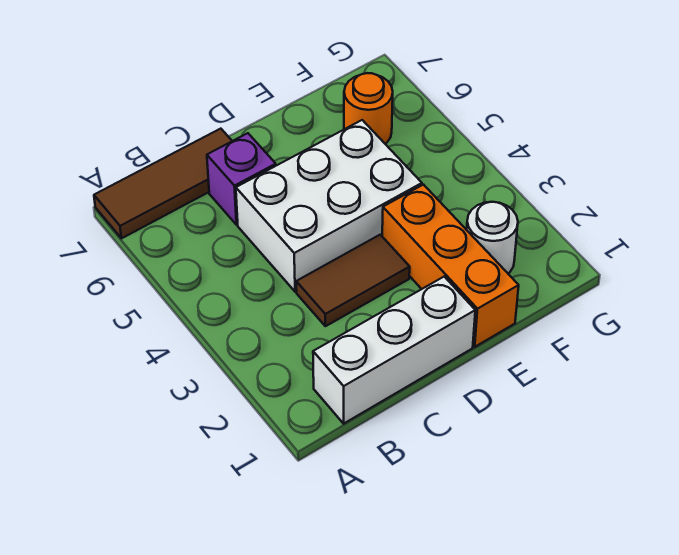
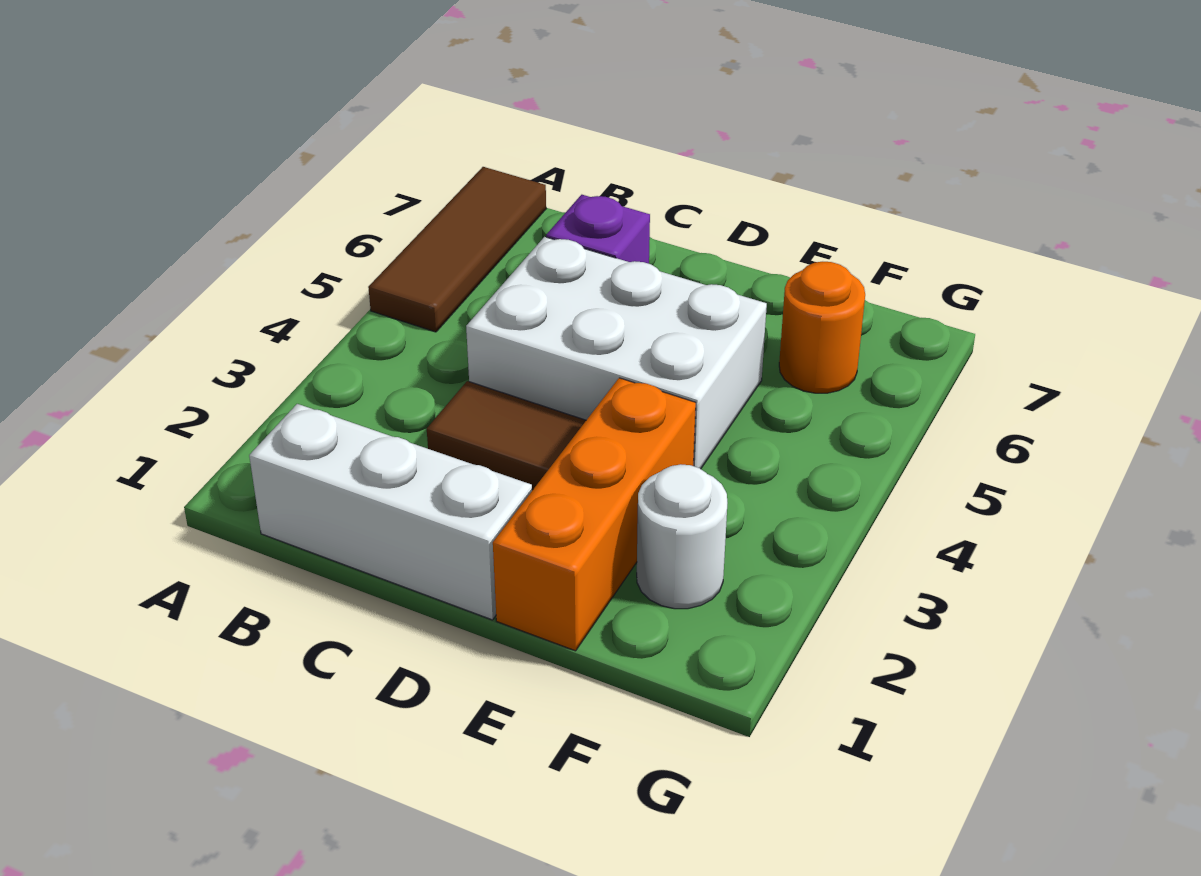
brown 1x3 tile [94,129,232,238] -> brown 1x3 tile turned to [368,167,546,332]

